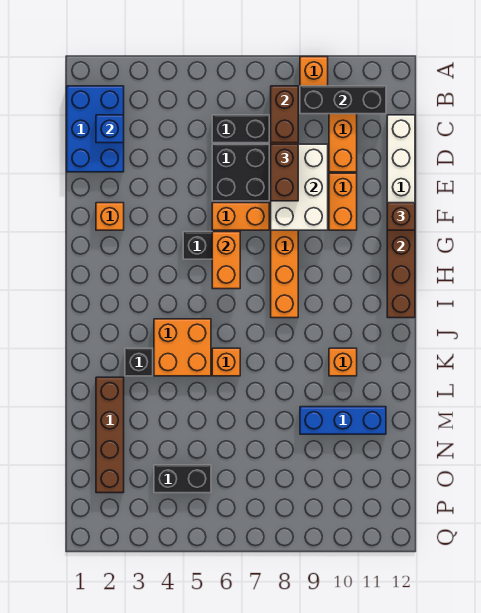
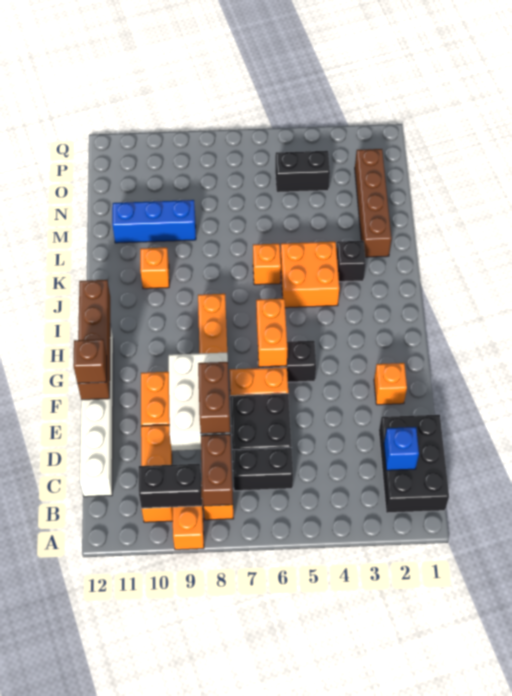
blue 2x3 brick [67,86,124,172] -> black 2x3 brick [379,415,449,513]
black 1x3 brick [300,86,386,114] -> black 1x2 brick [139,464,202,508]

